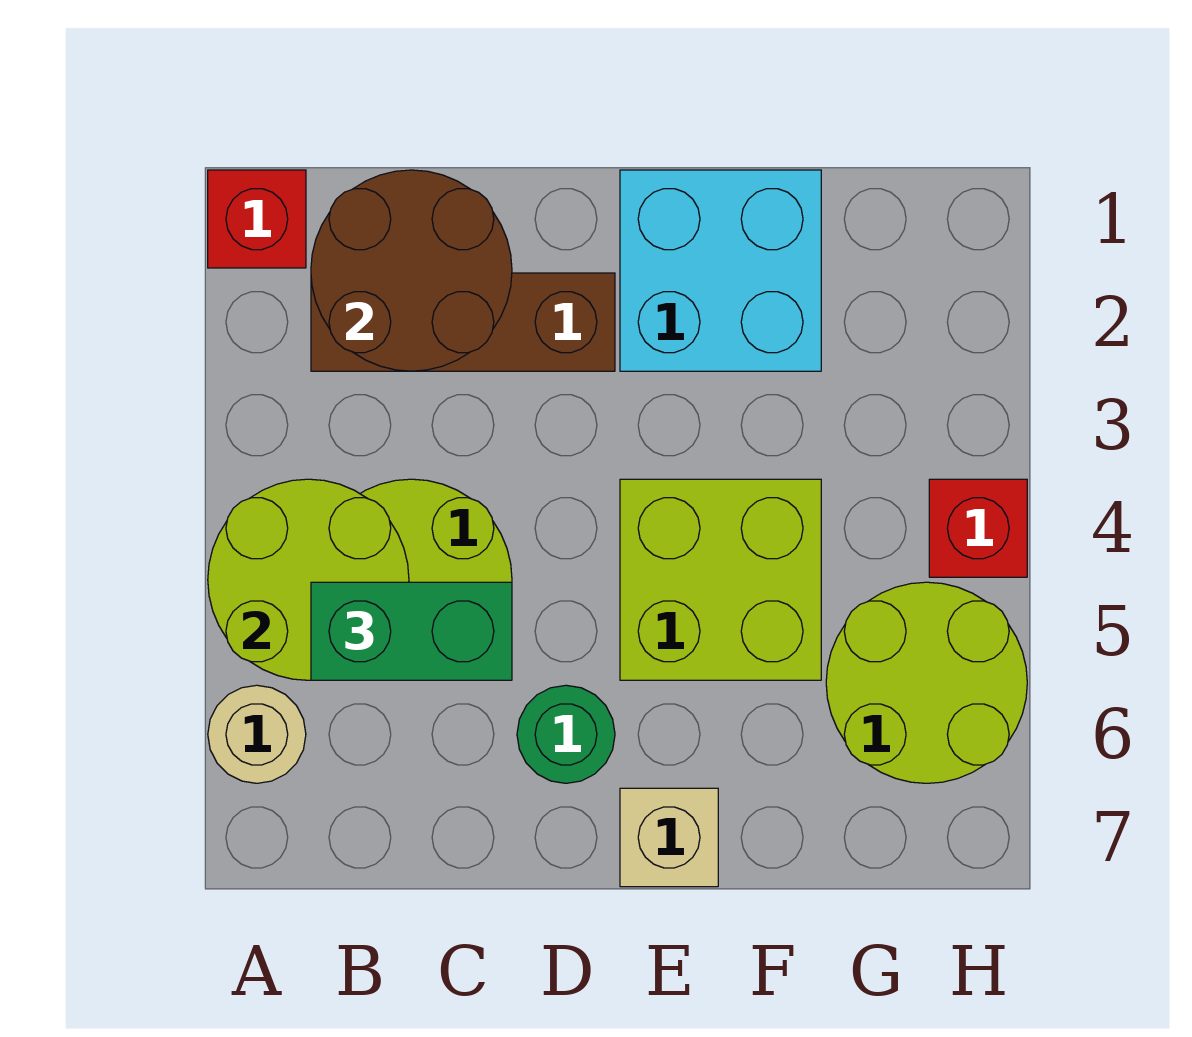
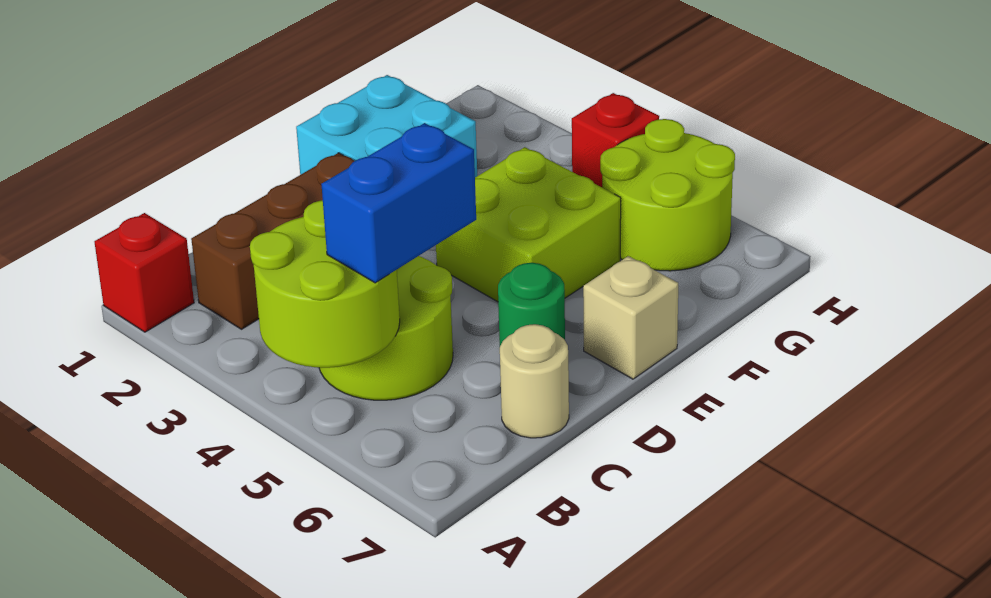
tan 1x1 round brick [208,685,306,783] -> tan 1x1 round brick moved to [500,324,569,438]
brown 2x2 round brick [311,170,512,371] -> none
green 1x2 brick [311,582,512,680] -> blue 1x2 brick [321,123,476,283]

